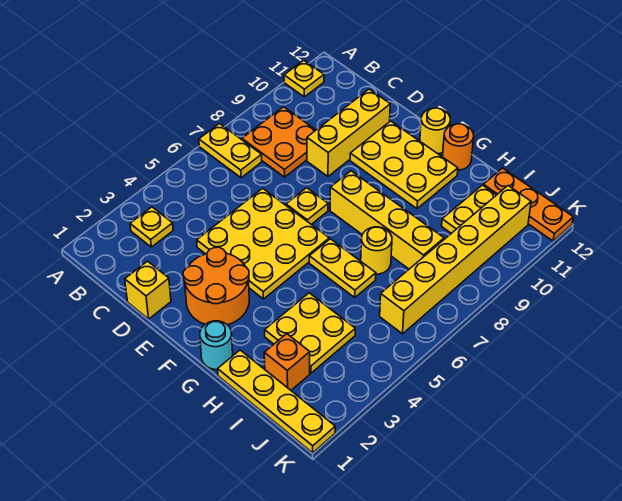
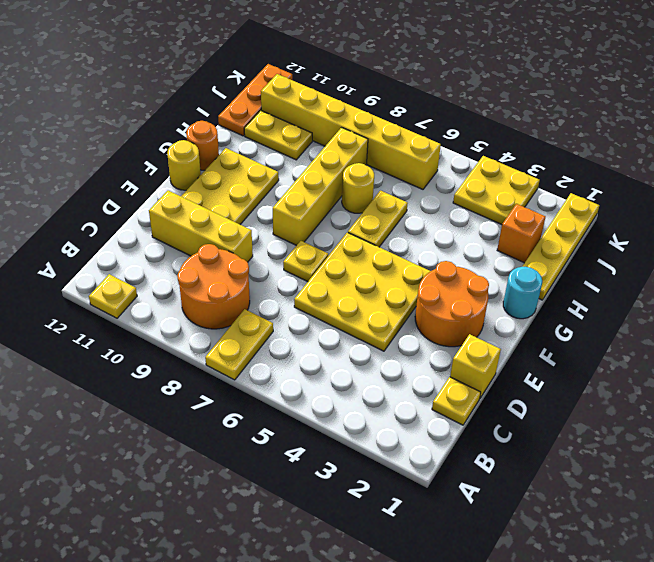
yellow 1x1 plate [130,207,173,247] -> yellow 1x1 plate moved to [432,377,481,425]
orange 2x2 plate [242,107,316,177] -> orange 2x2 round brick [177,244,250,329]
yellow 2x2 plate [265,293,355,373] -> yellow 2x2 plate moved to [453,156,540,225]

